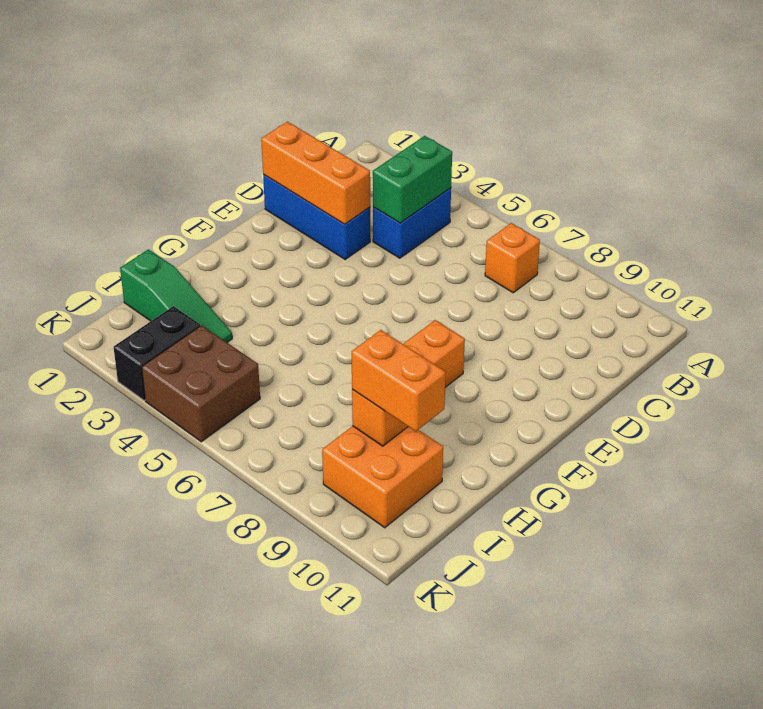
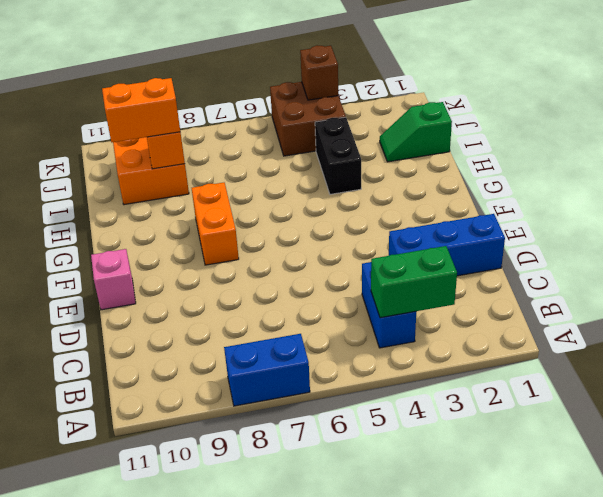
none -> blue 1x2 brick [224,334,310,406]
green 1x2 brick [373,136,452,223] -> green 1x2 brick turned to [371,246,457,318]
orange 1x1 brick [485,223,540,293] -> none
orange 1x3 brick [261,122,370,224] -> none
none -> pink 1x1 brick [91,249,136,310]
green 1x3 slope [120,249,232,342] -> green 1x2 slope [380,102,452,162]
black 1x2 brick [114,306,200,401] -> black 1x2 brick moved to [315,117,361,194]
none -> brown 1x1 brick [300,46,338,100]

